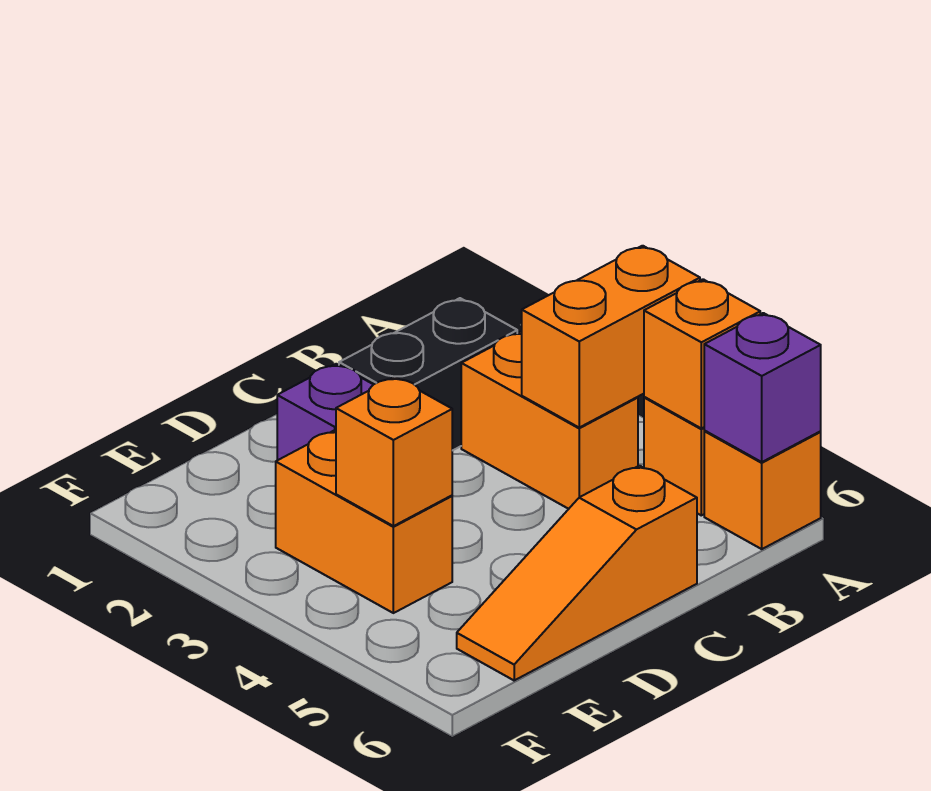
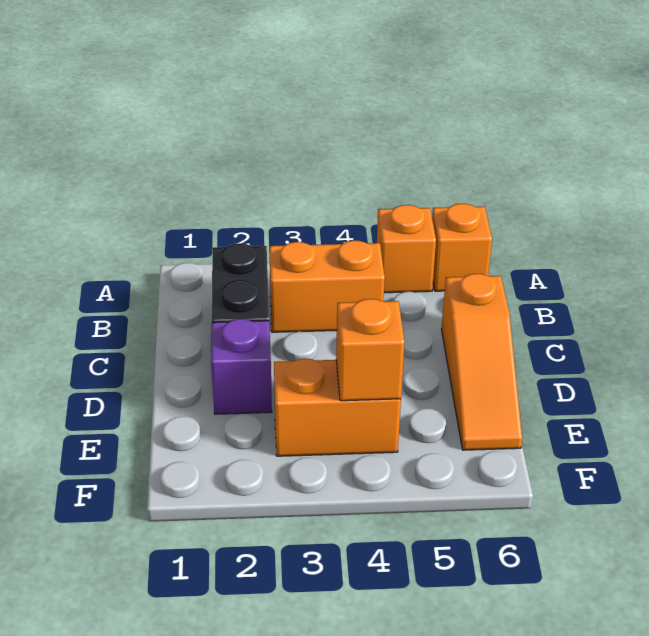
orange 1x2 brick [522,246,700,427] -> none
orange 1x1 brick [644,279,760,428] -> none
purple 1x1 brick [704,313,821,462] -> none

